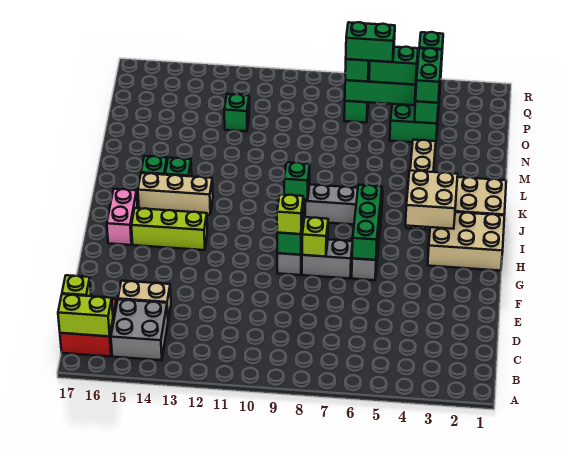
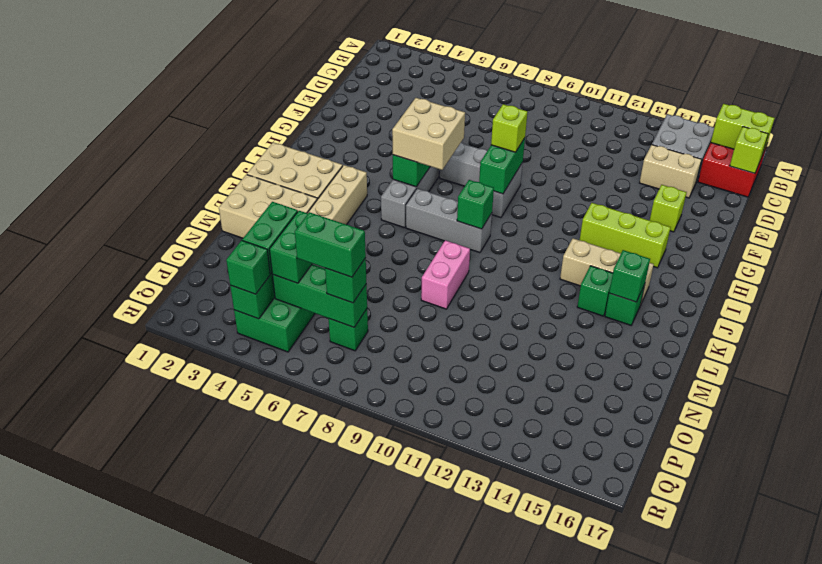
lime 1x1 brick [302,217,328,257] -> lime 1x1 brick moved to [650,185,687,232]
tan 2x3 brick [428,212,504,271] -> tan 2x3 brick moved to [219,175,317,238]
pink 1x2 brick [107,189,138,245] -> pink 1x2 brick moved to [421,240,470,309]
tan 2x2 brick [406,171,458,229] -> tan 2x2 brick moved to [392,98,465,170]
green 1x1 brick [224,94,249,131] -> green 1x1 brick moved to [609,250,650,302]
green 1x2 brick [369,47,418,85] -> green 1x2 brick turned to [270,211,312,283]

